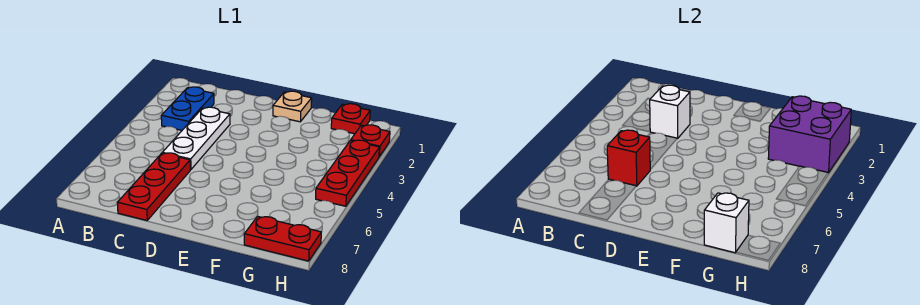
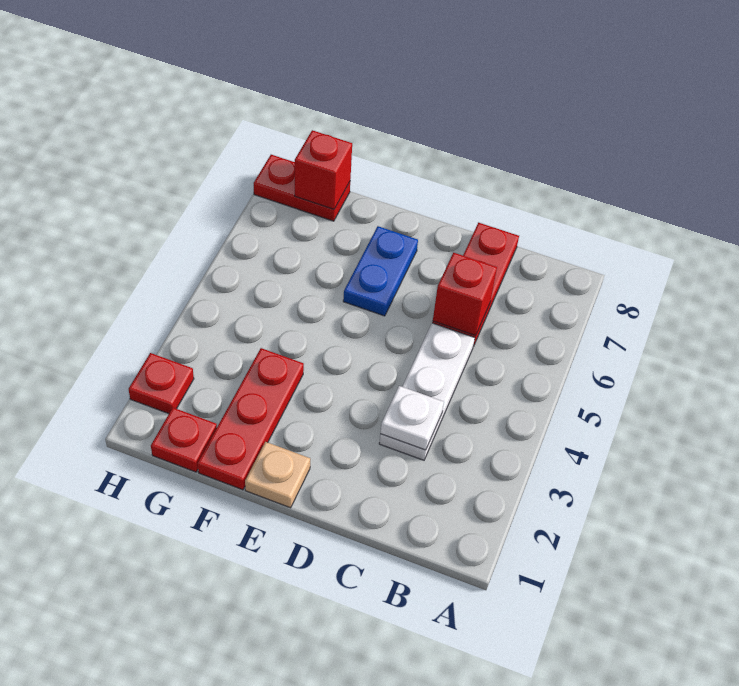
blue 1x2 plate [161,87,214,130] -> blue 1x2 plate moved to [343,226,418,316]
white 1x1 brick [650,85,690,139] -> white 1x1 plate [380,386,444,450]
purple 2x2 brick [768,96,851,173] -> none
white 1x1 brick [704,193,749,253] -> red 1x1 brick [295,130,352,209]
red 1x3 plate [316,140,379,206] -> red 1x3 plate moved to [198,348,304,490]

